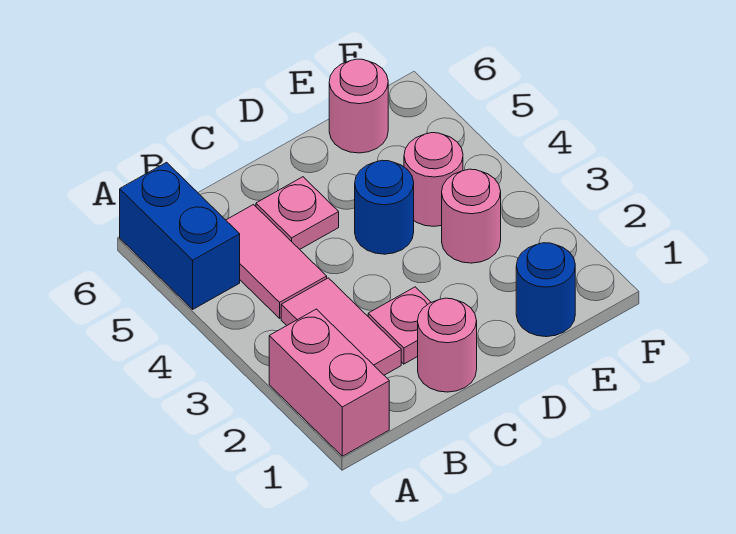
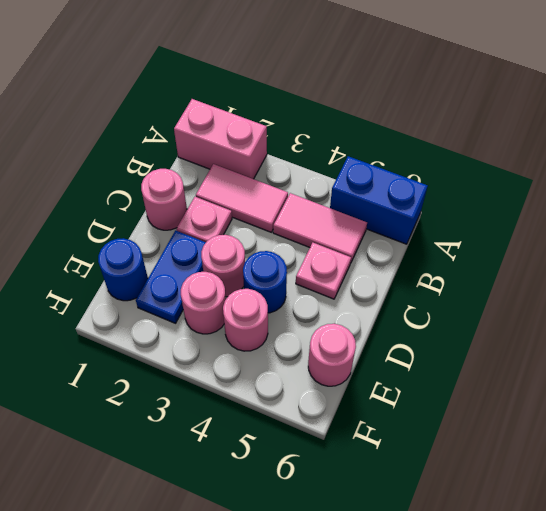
none -> blue 1x2 plate [136,231,206,323]
none -> pink 1x1 round brick [201,235,245,297]

